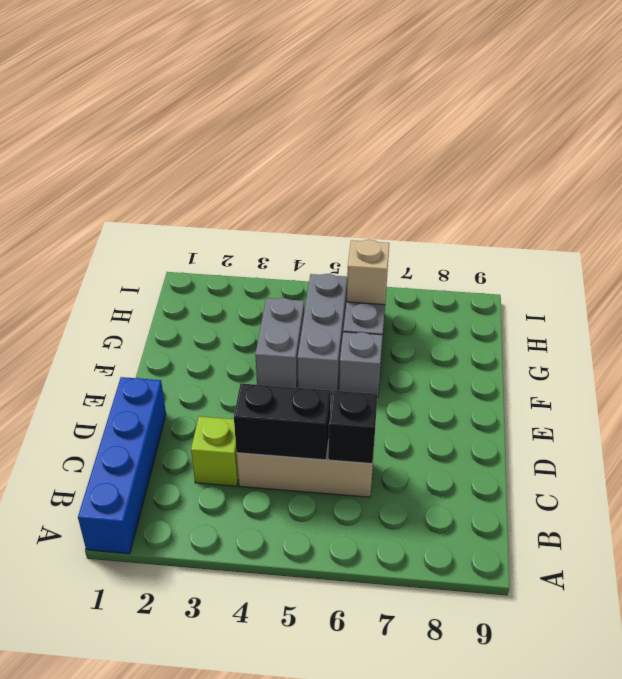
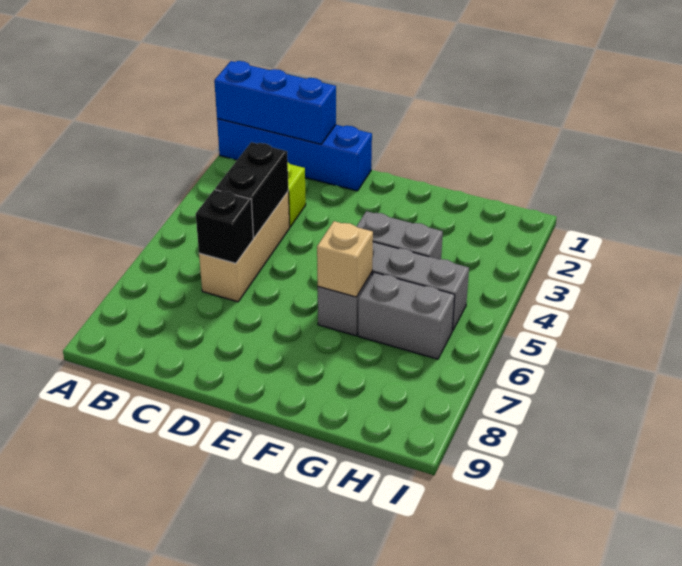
none -> blue 1x3 brick [214,61,336,144]
tan 1x1 brick [347,240,389,305] -> tan 1x1 brick moved to [317,221,373,297]

